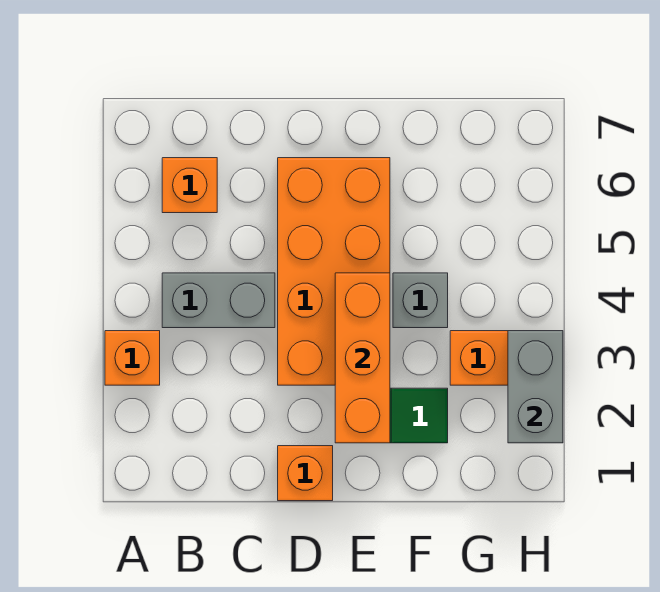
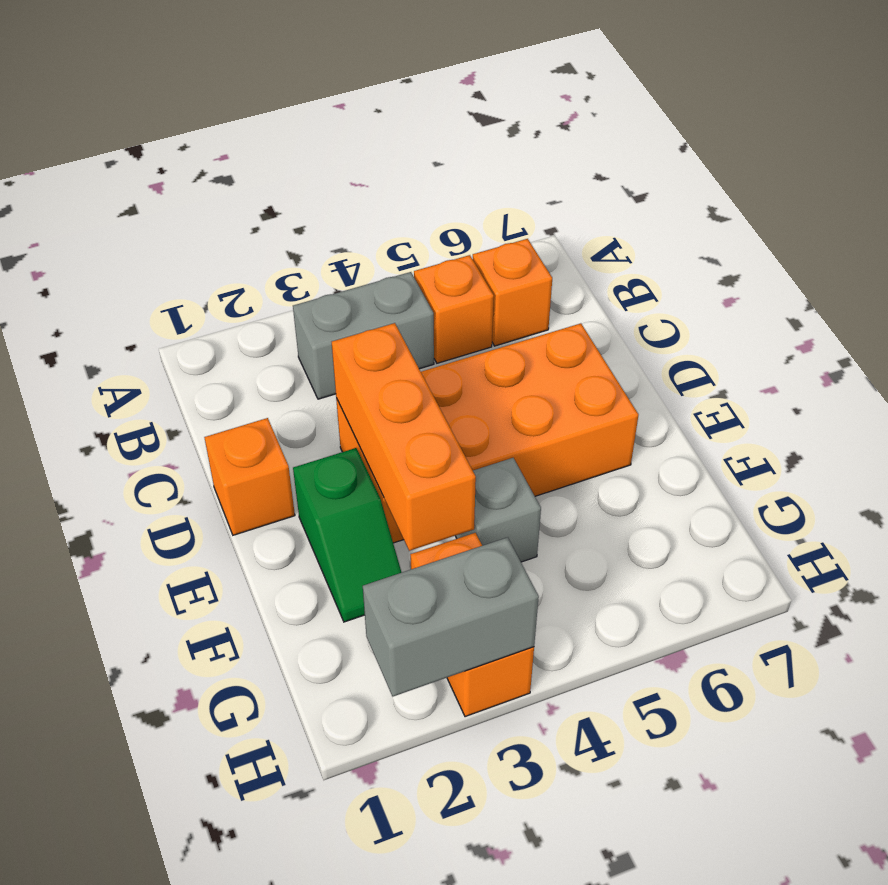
orange 1x1 brick [105,331,160,385] -> orange 1x1 brick moved to [414,255,494,363]
grey 1x2 brick [162,273,275,328] -> grey 1x2 brick turned to [293,272,434,399]
orange 1x3 brick [335,273,390,443] -> orange 1x3 brick turned to [332,323,476,551]

